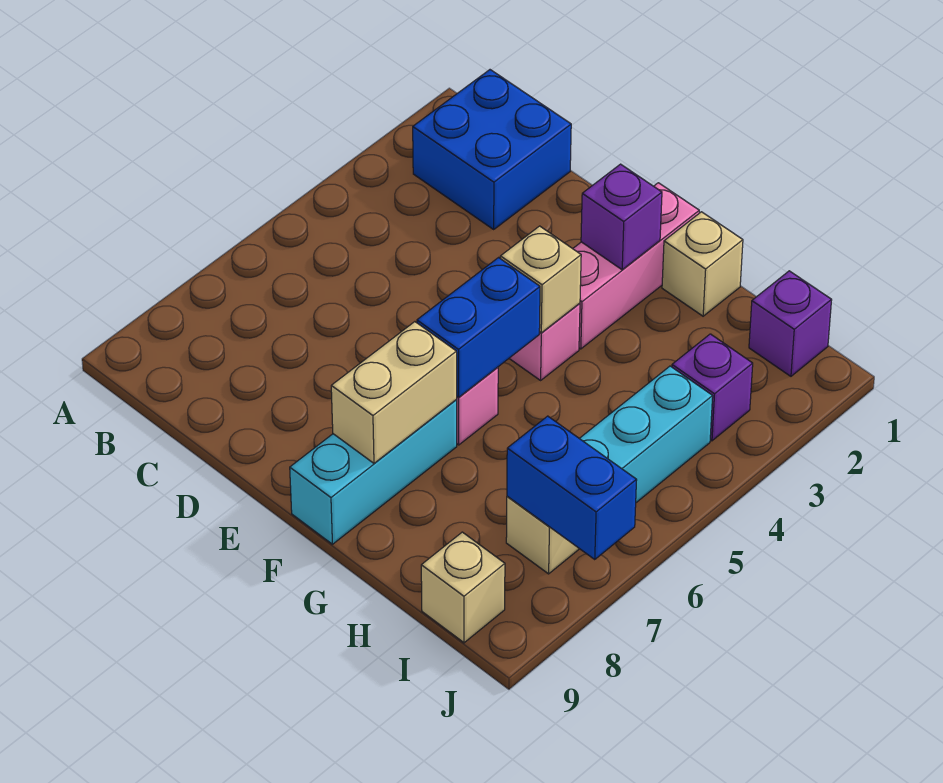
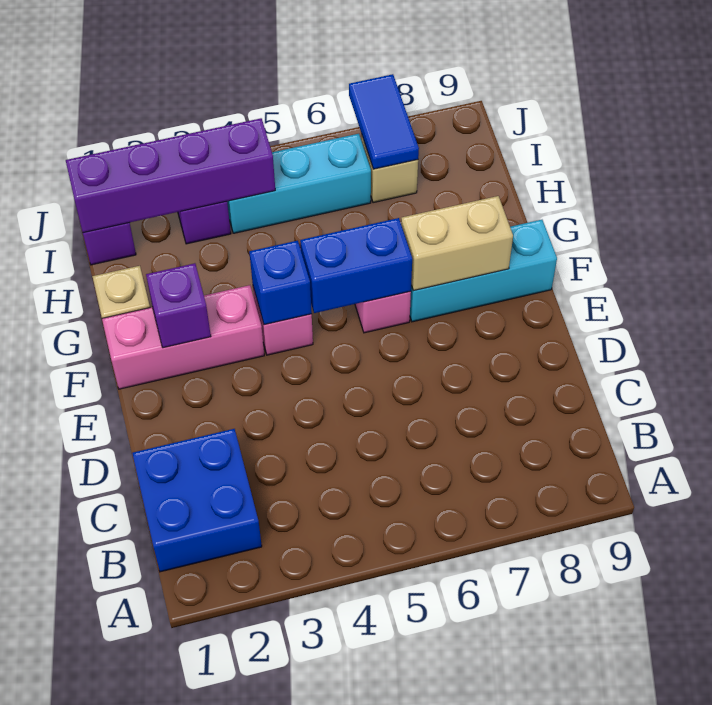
tan 1x1 brick [500,226,581,333] -> blue 1x1 brick [249,241,312,325]
none -> purple 1x4 brick [66,118,275,233]
blue 1x2 brick [507,416,637,559] -> blue 1x2 tile [349,74,419,169]
tan 1x1 brick [421,532,505,643] -> none

